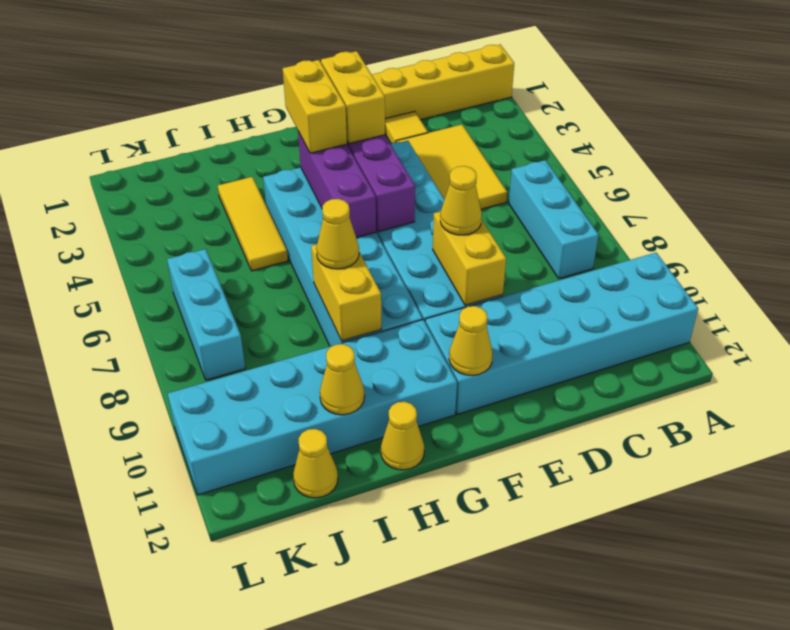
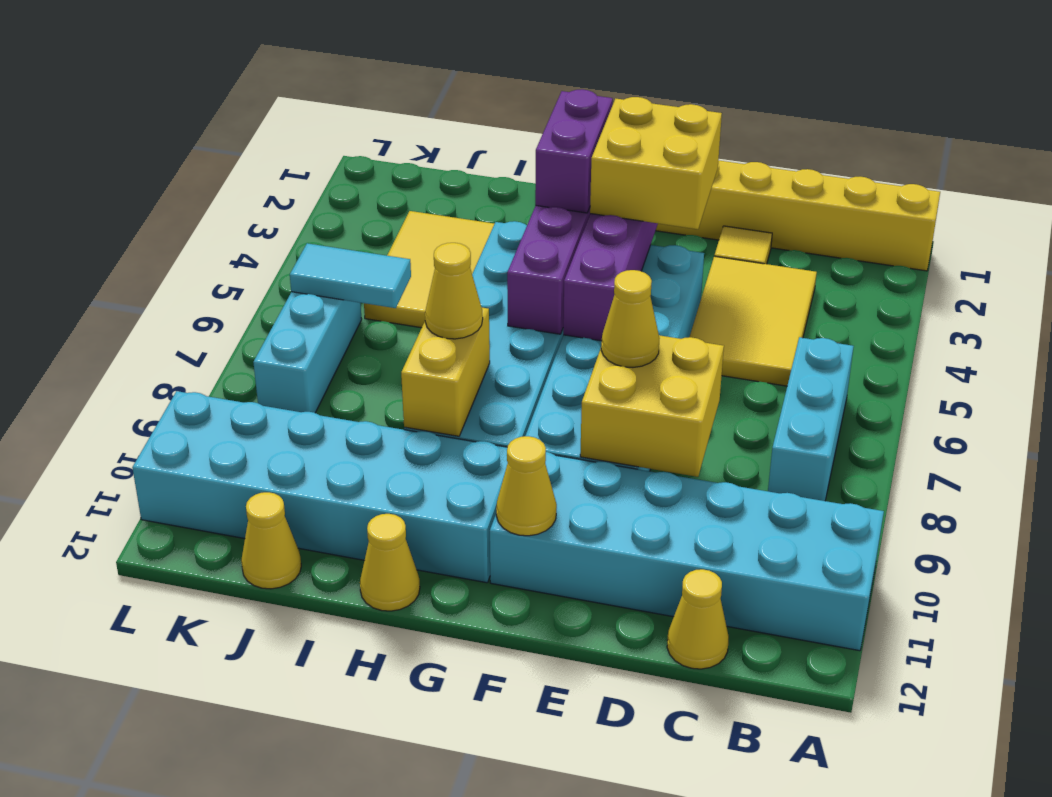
yellow 1x2 brick [433,211,506,305] -> yellow 2x2 brick [580,335,724,477]
yellow 1x2 brick [321,51,385,144] -> yellow 2x2 brick [590,97,722,229]
yellow 1x2 brick [283,60,347,153] -> purple 1x2 brick [535,89,613,213]
yellow 1x3 tile [218,177,288,271] -> yellow 2x3 tile [364,211,494,328]
yellow 1x1 cone [320,344,365,415] -> yellow 1x1 cone moved to [667,569,729,669]
none -> cyan 1x2 tile [290,243,411,308]

